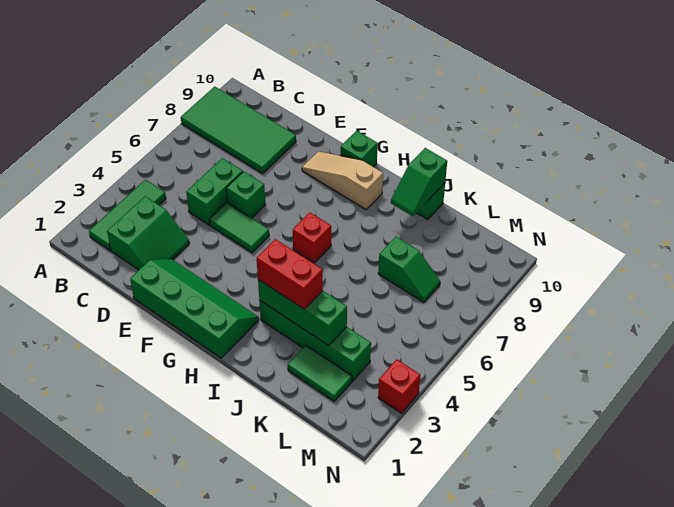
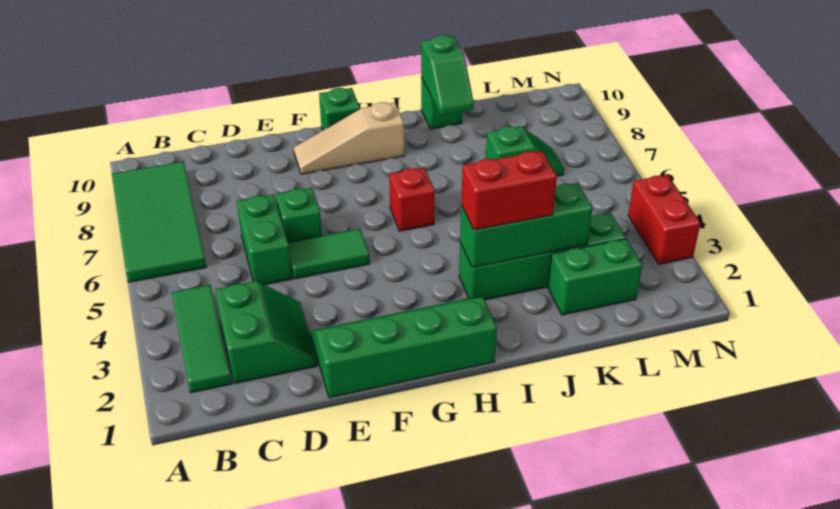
green 2x4 tile [181,87,296,174] -> green 2x4 tile turned to [112,161,206,282]
green 1x2 tile [288,345,352,401] -> green 1x2 brick [548,239,642,315]
red 1x1 brick [378,359,420,413] -> red 1x2 brick [628,175,700,264]

